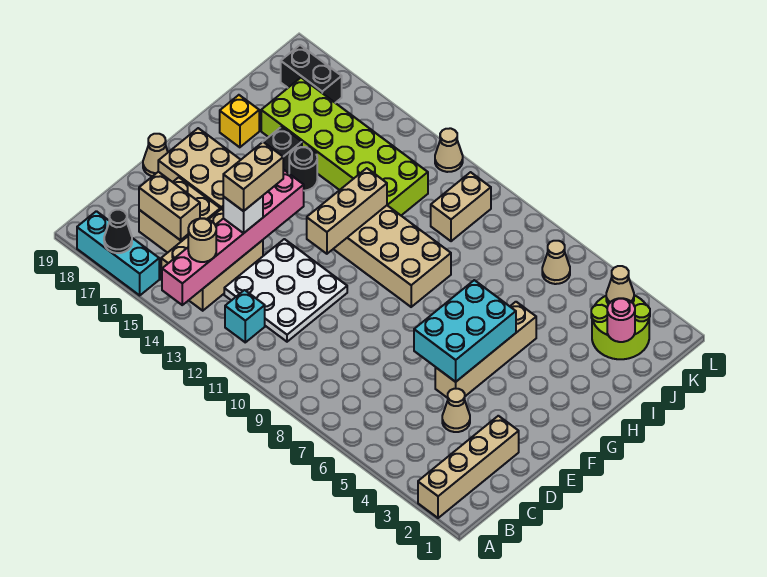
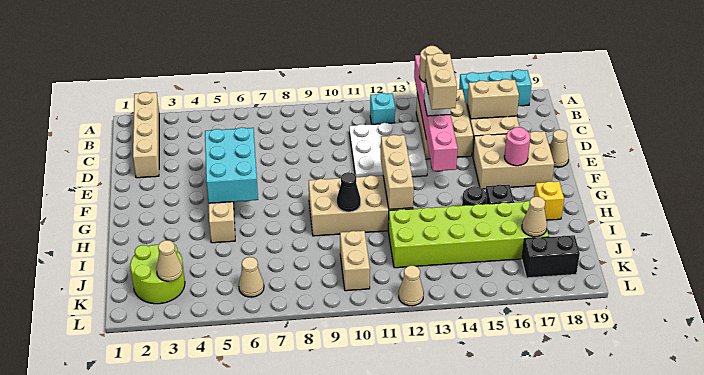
black 1x1 cone [104,210,132,253] -> black 1x1 cone moved to [337,172,361,212]
tan 1x1 cone [442,389,470,432] -> tan 1x1 cone moved to [522,197,547,237]
pink 1x1 round brick [607,298,635,342] -> pink 1x1 round brick moved to [504,127,530,166]

